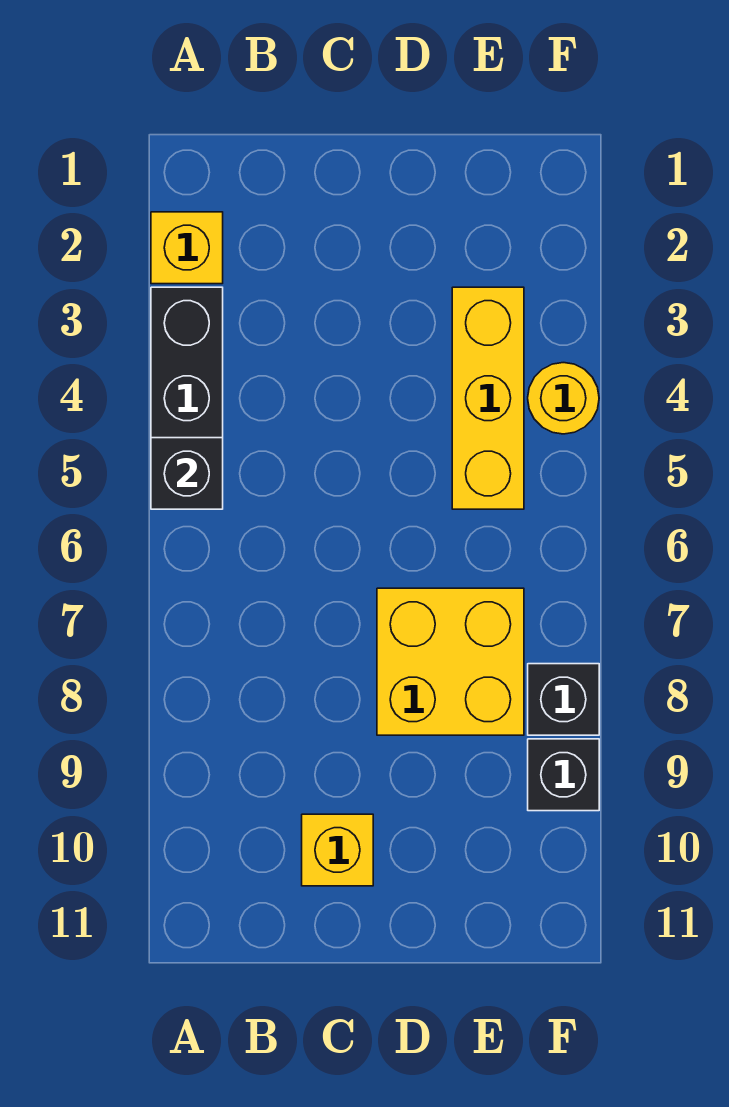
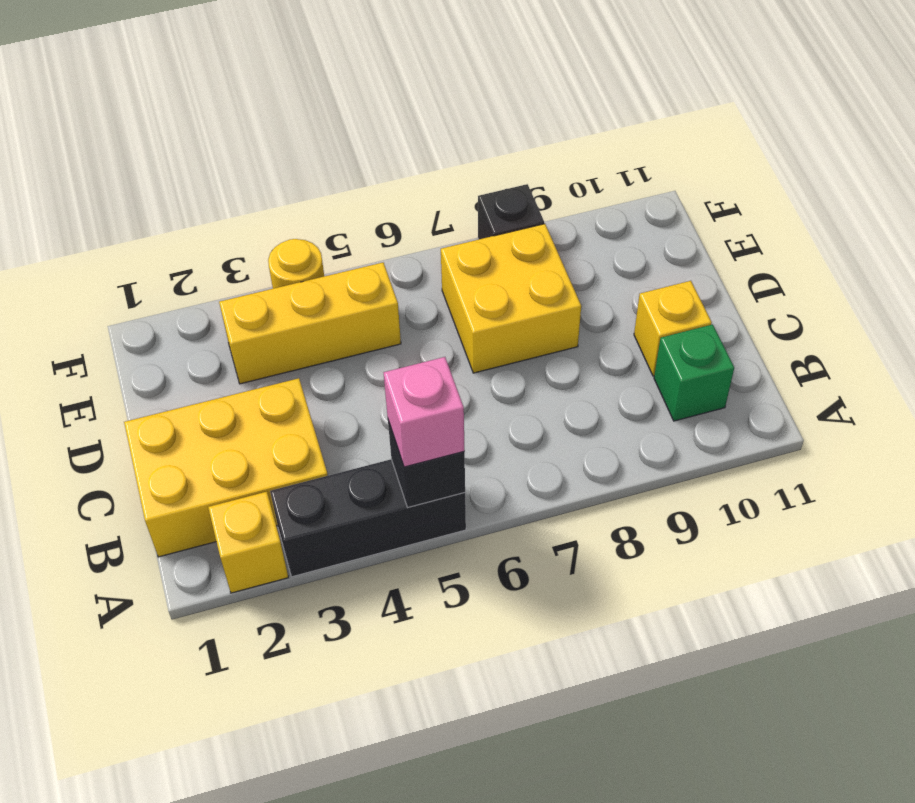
none -> pink 1x1 brick [383,357,465,467]
none -> yellow 2x3 brick [124,378,328,557]
none -> green 1x1 brick [654,324,734,421]
black 1x1 brick [528,739,599,811] -> none

